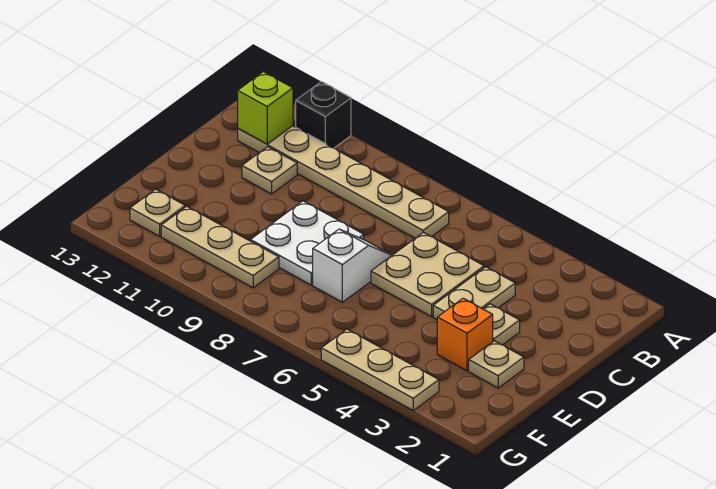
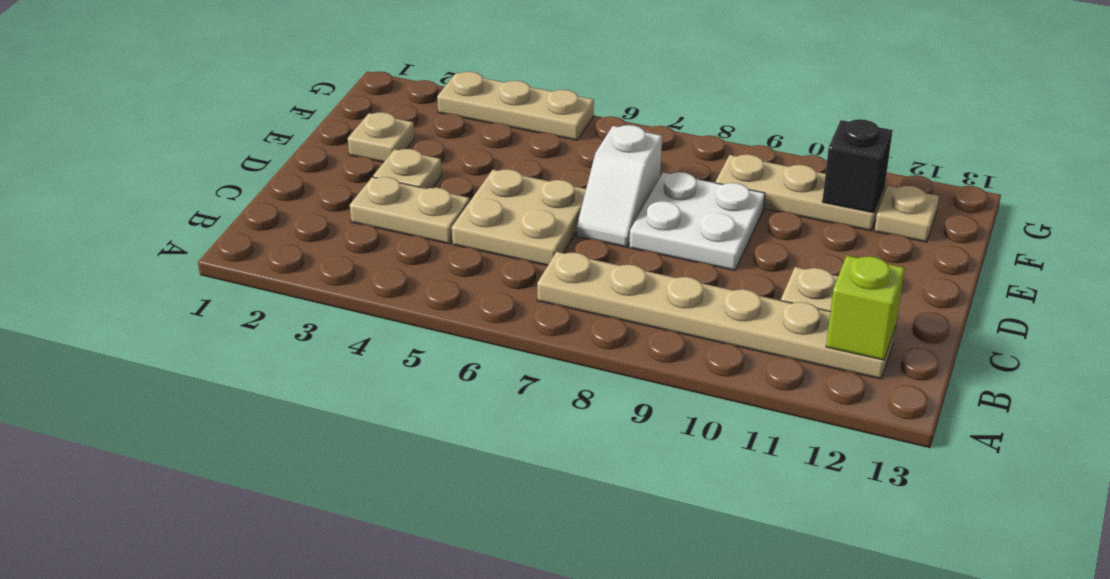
black 1x1 brick [296,82,351,148] -> black 1x1 brick moved to [822,119,893,213]
tan 1x2 plate [433,267,515,320] -> tan 1x2 plate turned to [350,177,470,244]
orange 1x1 brick [437,298,493,371] -> none

